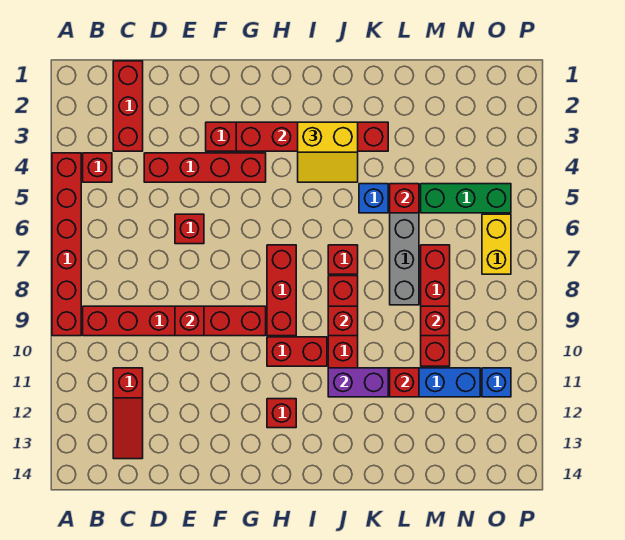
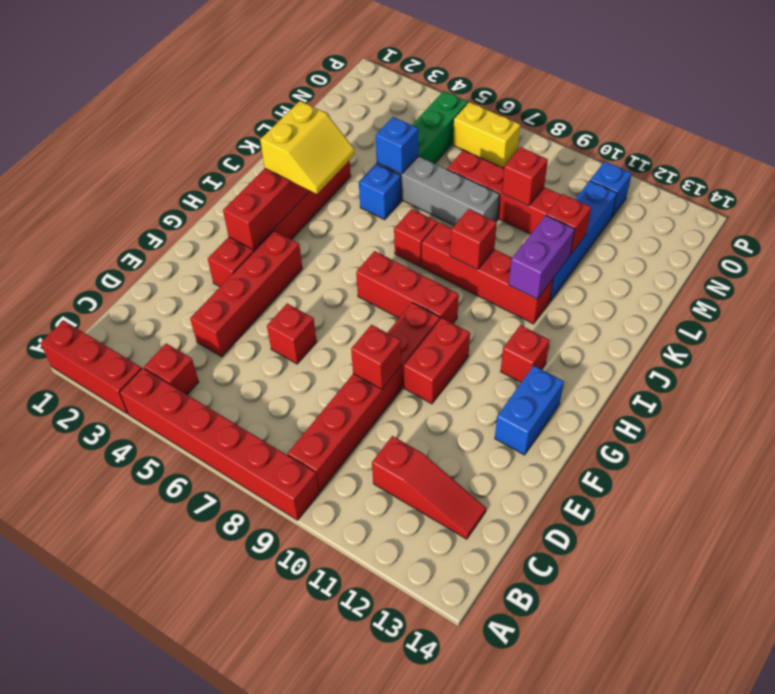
red 1x3 brick [113,61,143,151] -> red 1x3 brick moved to [40,321,142,414]
none -> blue 1x2 brick [495,366,564,455]
red 1x2 brick [267,337,327,366] -> red 1x2 brick moved to [404,318,470,404]
red 1x1 brick [390,184,419,213] -> blue 1x1 brick [376,117,418,174]

